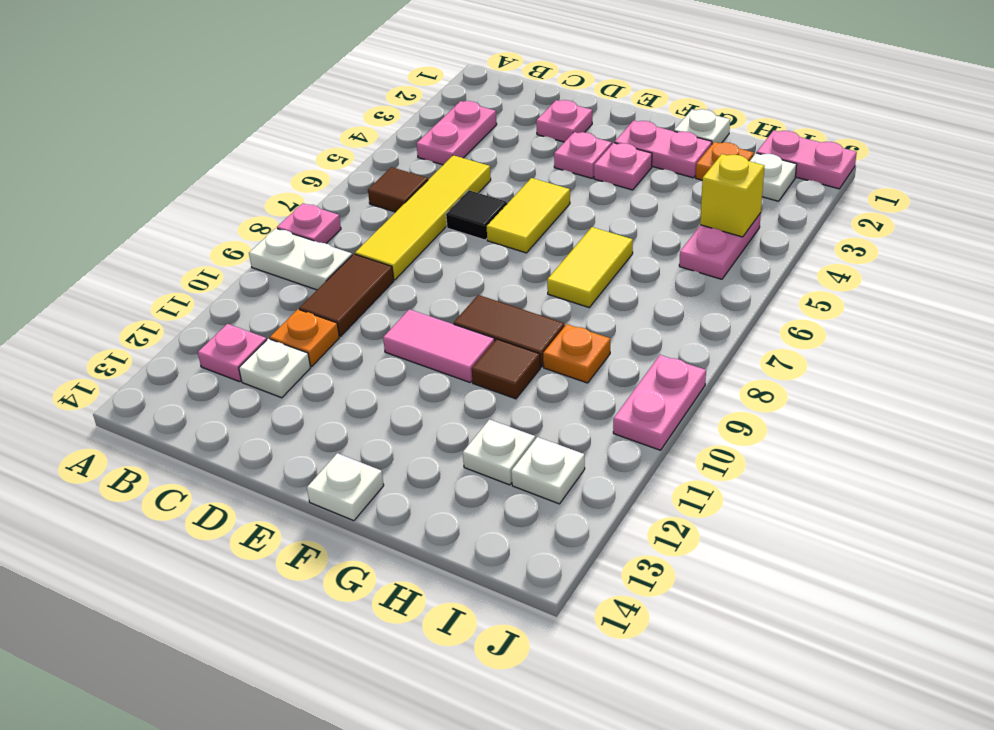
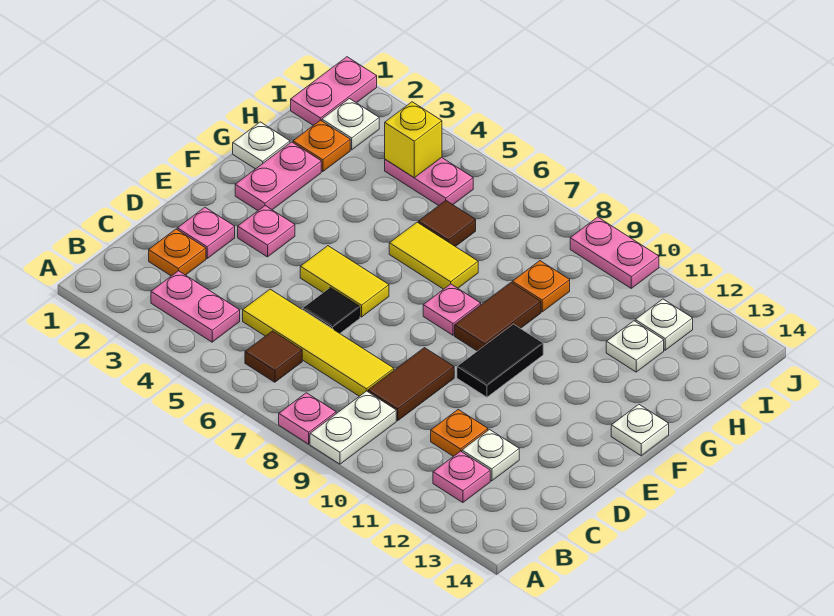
none -> orange 1x1 plate [149,229,206,276]
brown 1x2 tile [299,254,394,336] -> brown 1x2 tile turned to [368,348,454,421]
pink 1x2 tile [383,309,495,382] -> black 1x2 tile [457,324,543,397]
pink 1x1 plate [594,143,652,190] -> pink 1x1 plate moved to [423,284,481,335]
brown 1x1 tile [472,339,540,399] -> brown 1x1 tile moved to [418,201,476,247]

